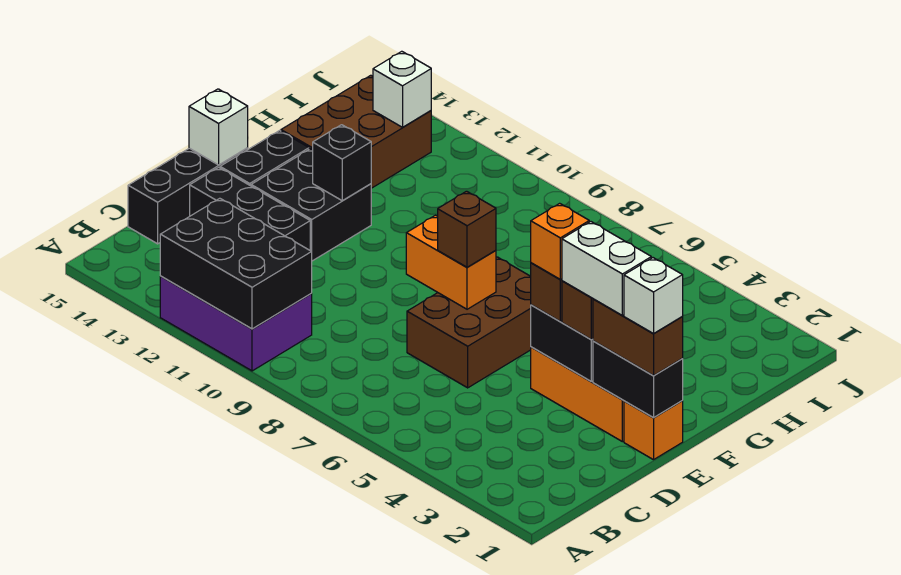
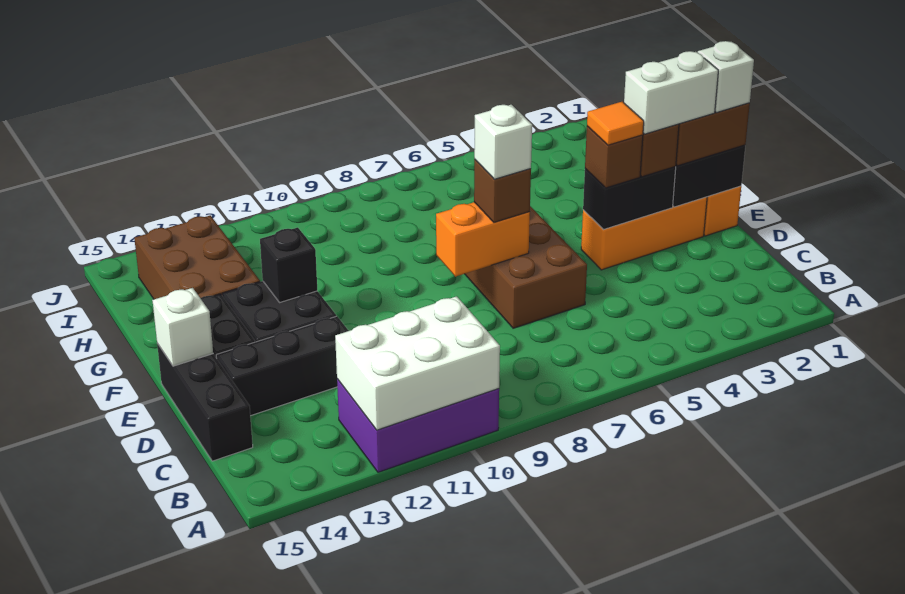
black 2x3 brick [160,198,312,329] -> white 2x3 brick [335,296,500,430]
orange 1x1 brick [531,203,589,280] -> orange 1x1 tile [587,102,644,145]
white 1x1 brick [373,51,431,127] -> white 1x1 brick moved to [474,105,532,179]

